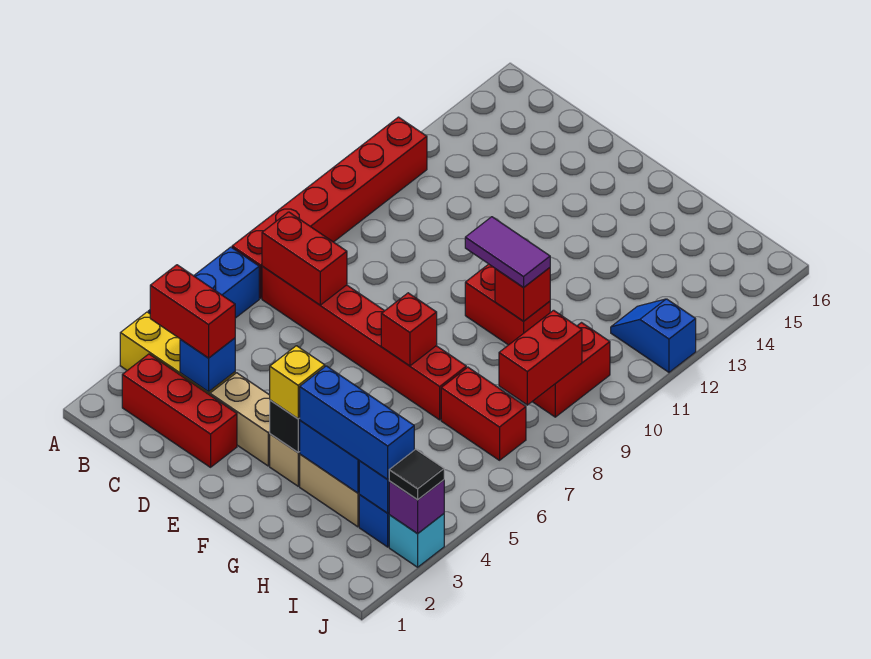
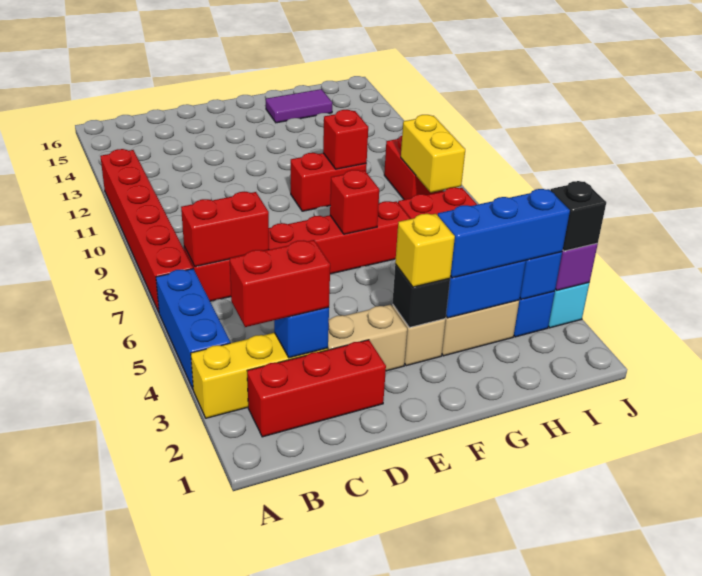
purple 1x2 tile [465,217,550,288] -> purple 1x2 tile moved to [266,89,332,123]
red 1x2 brick [499,310,582,405] -> yellow 1x2 brick [401,115,465,193]
blue 1x2 slope [611,299,696,372] -> none
black 1x1 tile [389,449,444,500] -> black 1x1 brick [550,181,606,251]

